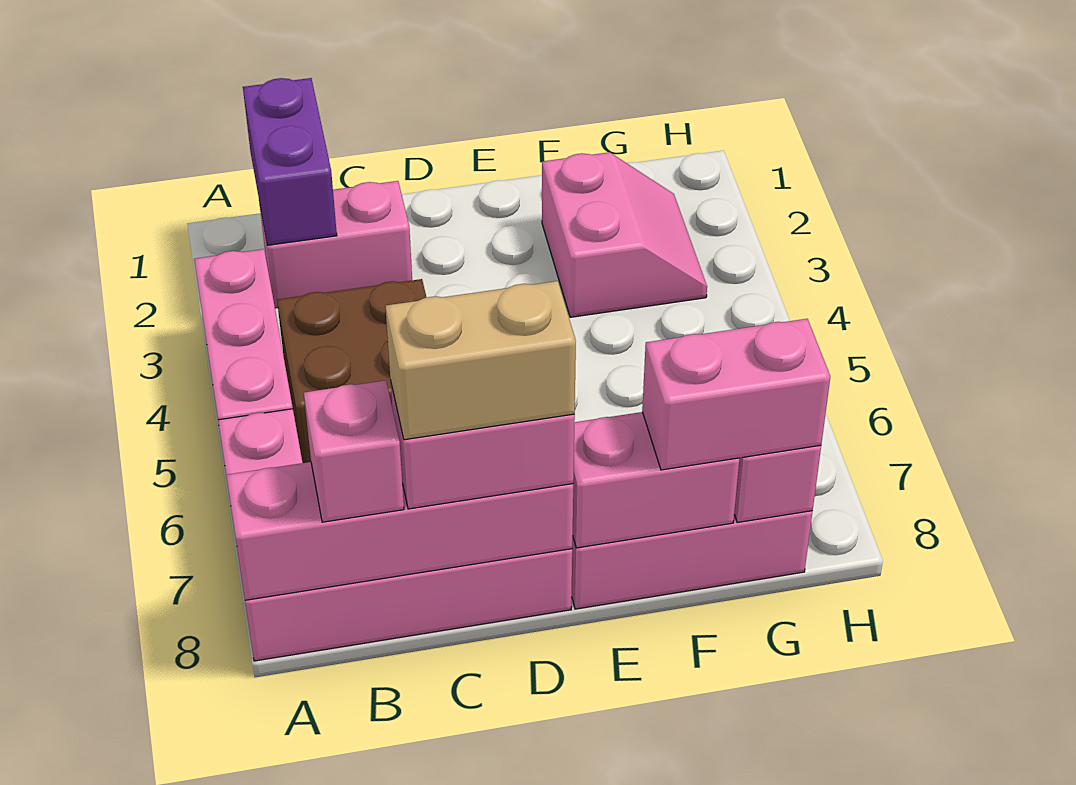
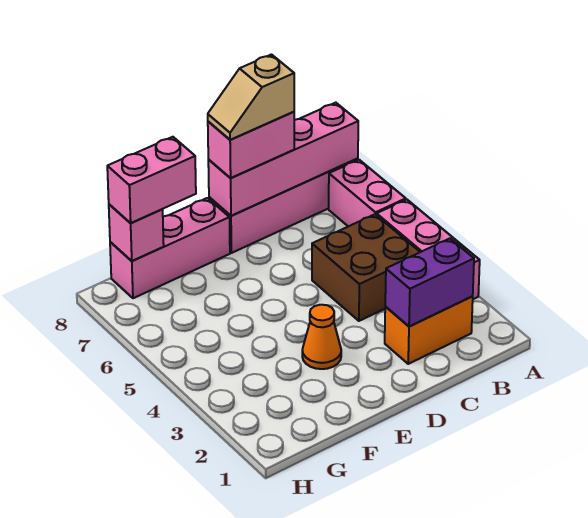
purple 1x2 brick [243,78,337,245] -> purple 1x2 brick turned to [385,238,474,327]
pink 1x2 brick [260,181,412,308] -> orange 1x2 brick [385,296,473,364]
pink 1x1 brick [304,380,404,522] -> none
tan 1x2 brick [386,281,576,440] -> tan 1x2 slope [208,55,294,140]
none -> orange 1x1 cone [302,305,341,369]
pink 1x2 brick [573,412,739,548] -> none
pink 2x2 slope [542,152,707,317] -> none

